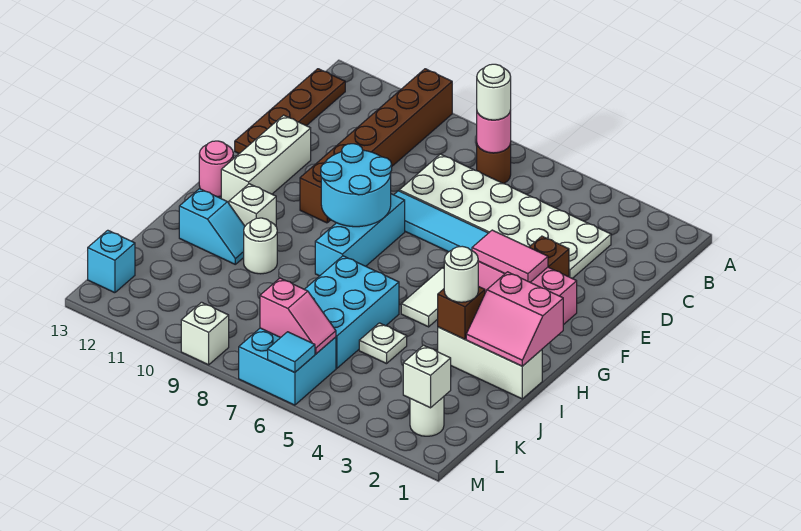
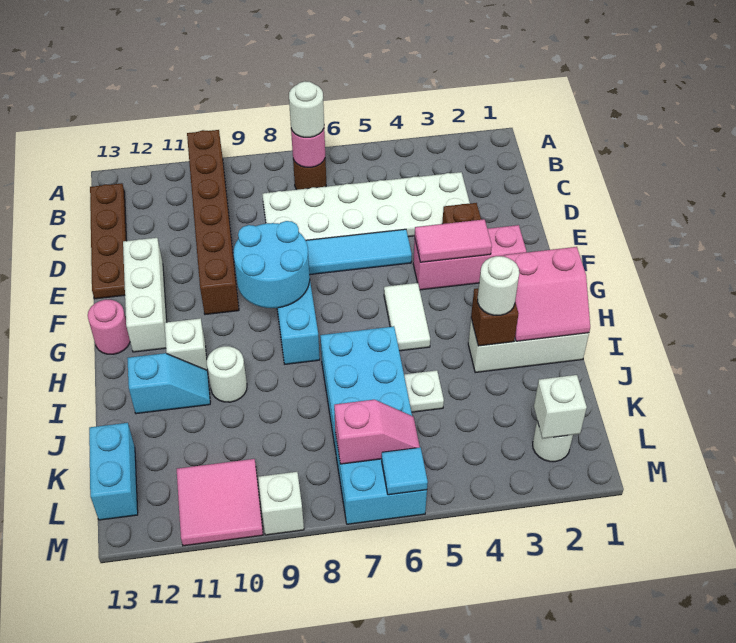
none -> pink 2x2 tile [177,459,263,546]
cyan 1x1 brick [88,230,135,293] -> cyan 1x2 brick [89,423,138,520]

